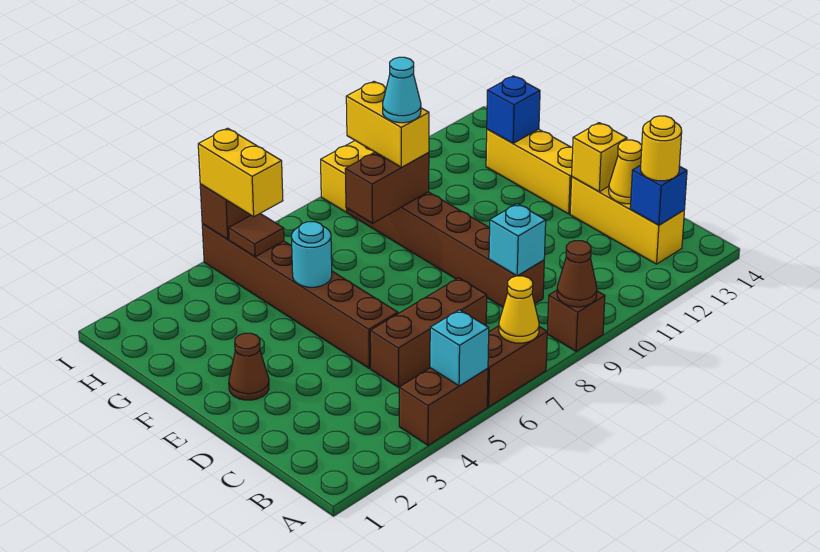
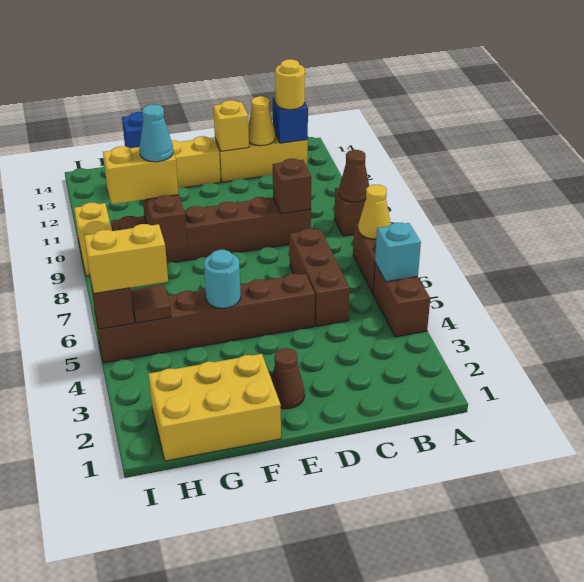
cyan 1x1 brick [489,204,546,276] -> brown 1x1 brick [273,159,311,214]
none -> yellow 2x3 brick [149,354,281,461]

